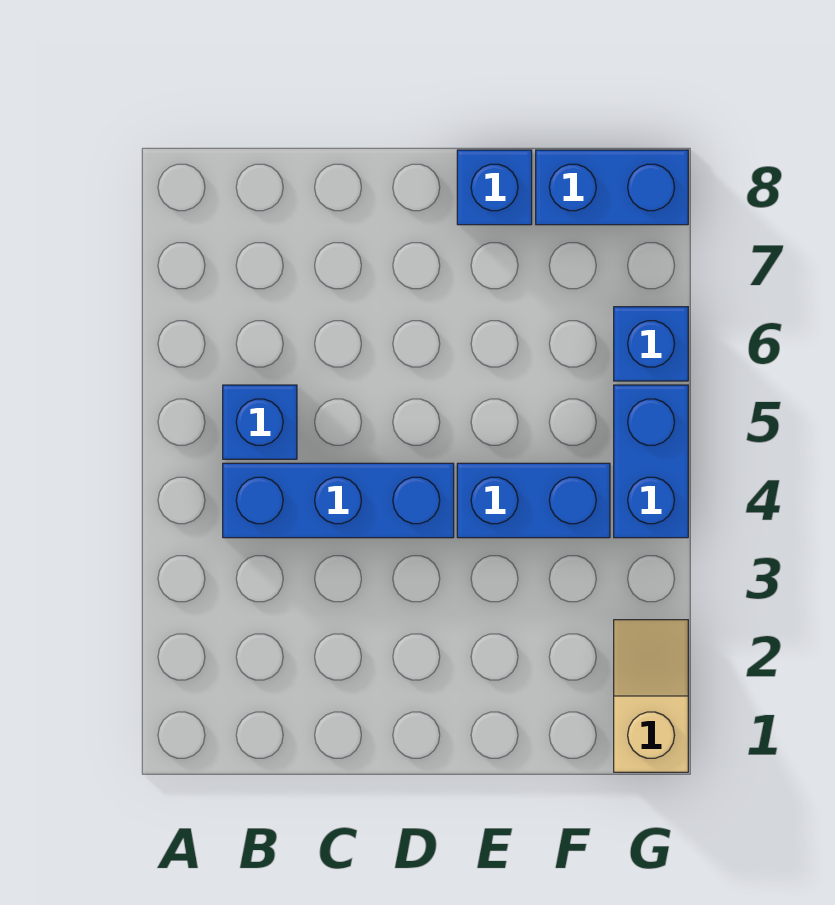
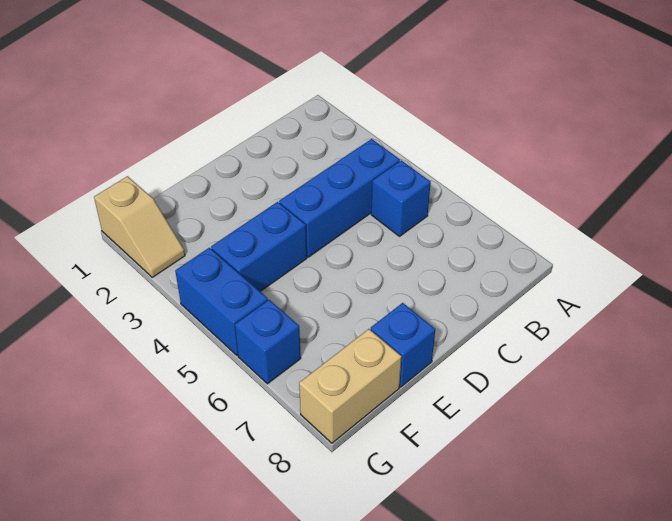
blue 1x2 brick [536,150,688,225] -> tan 1x2 brick [299,329,402,443]

